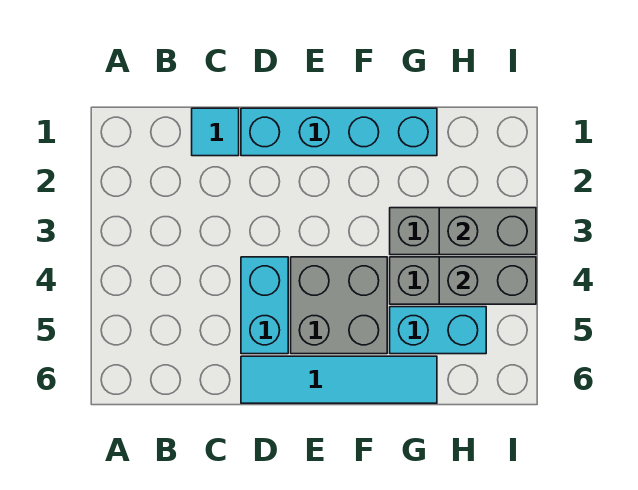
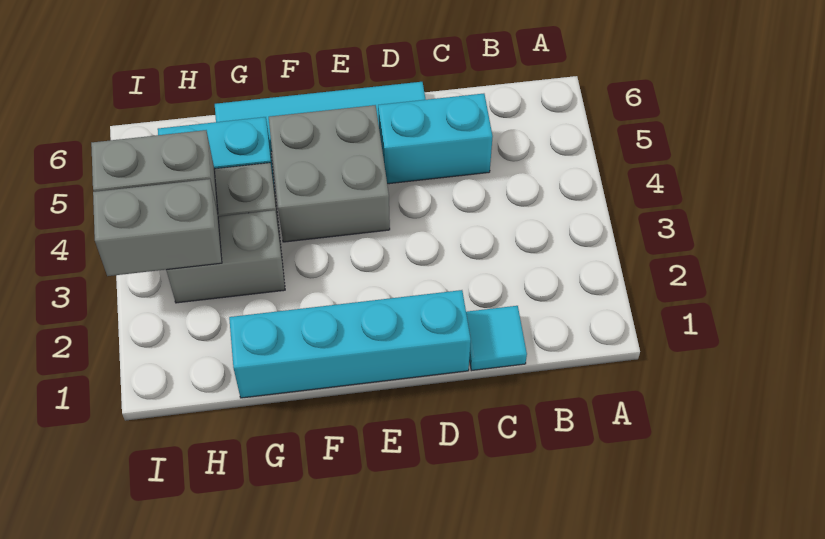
cyan 1x2 brick [241,257,288,354] -> cyan 1x2 brick turned to [378,94,493,184]

